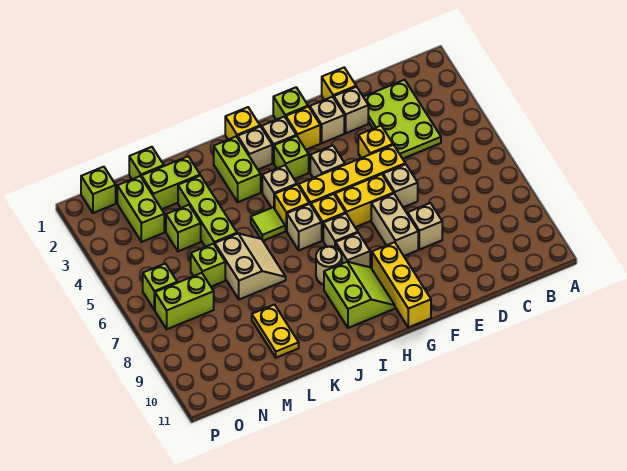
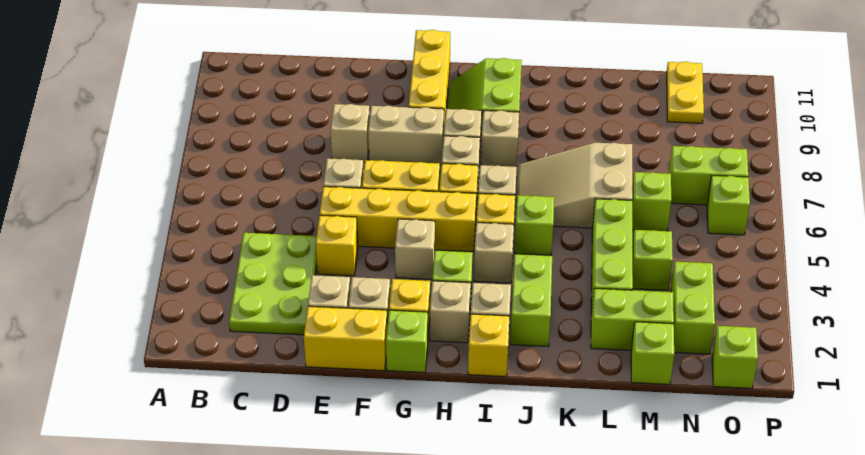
yellow 1x1 brick [322,68,356,100] -> yellow 1x2 brick [304,306,387,371]
tan 1x2 brick [371,194,418,256] -> tan 1x2 brick turned to [368,106,444,165]
tan 1x1 round brick [316,246,342,285] -> tan 1x1 brick [481,110,519,167]
lime 1x1 tile [251,207,285,241] -> lime 1x1 brick [515,195,554,255]
tan 2x2 slope [214,233,286,300] -> tan 2x3 slope [517,143,632,228]
yellow 1x2 plate [252,305,299,358] -> yellow 1x2 plate moved to [667,62,704,123]

